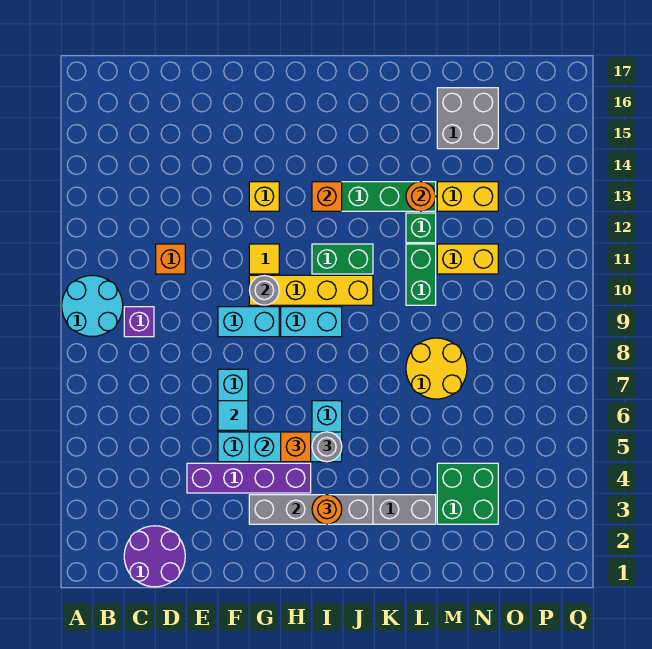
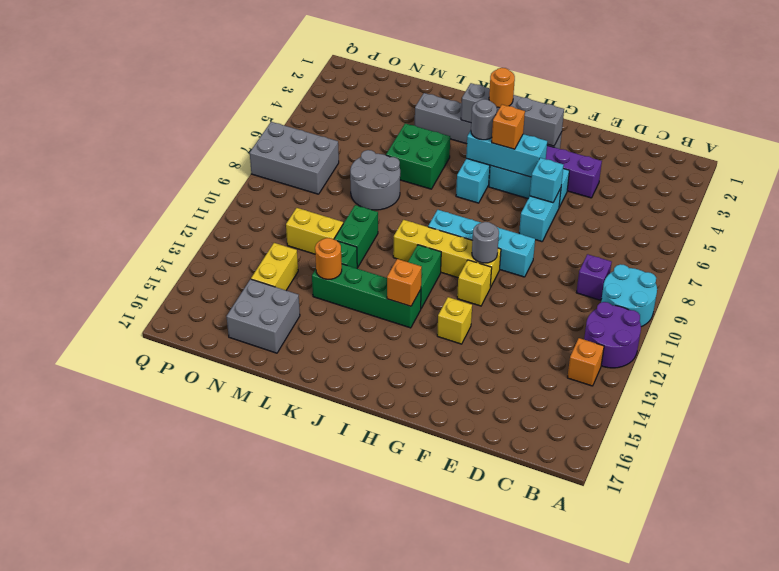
purple 2x2 round brick [124,526,185,587] -> purple 2x2 round brick moved to [584,302,641,368]
orange 1x1 brick [156,244,185,274] -> orange 1x1 brick moved to [567,338,604,386]
cyan 1x1 tile [218,401,248,430] -> cyan 1x1 brick [530,158,564,203]
yellow 1x1 tile [249,244,279,274] -> yellow 1x1 brick [457,260,492,306]
green 1x2 brick [312,244,373,274] -> green 1x2 brick turned to [408,245,441,308]
yellow 2x2 round brick [406,338,467,399] -> grey 2x2 round brick [350,150,400,210]
green 2x2 brick [437,463,498,524] -> green 2x2 brick moved to [386,123,450,189]
yellow 1x2 brick [437,182,498,211] -> yellow 1x2 brick turned to [251,243,298,290]
none -> grey 2x3 brick [250,122,339,194]

